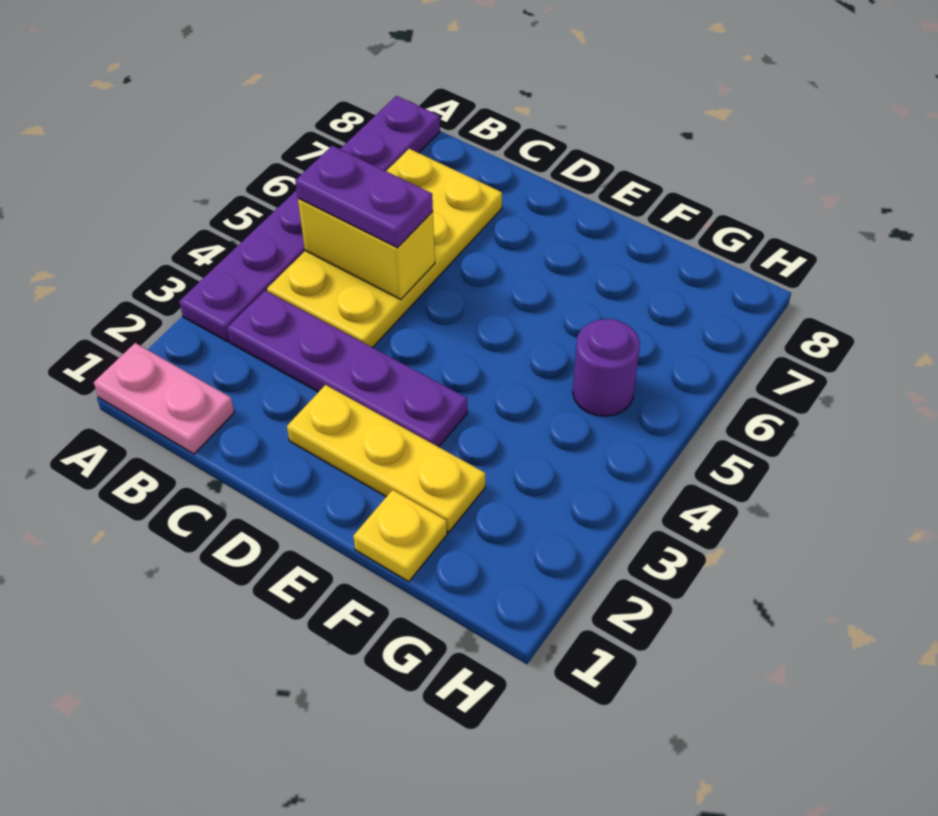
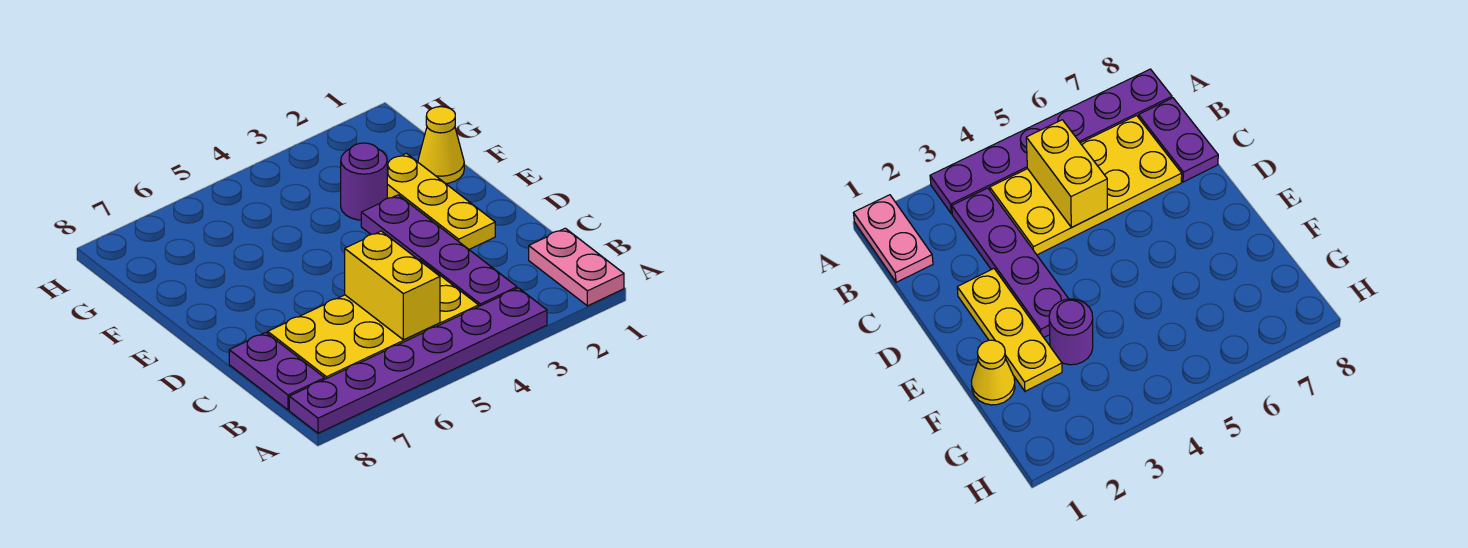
purple 1x2 plate [295,146,433,248] -> purple 1x2 plate moved to [229,332,325,410]
yellow 1x1 plate [353,490,447,582] -> yellow 1x1 cone [418,107,464,183]
purple 1x1 round brick [573,319,640,416] -> purple 1x1 round brick moved to [341,143,387,220]

